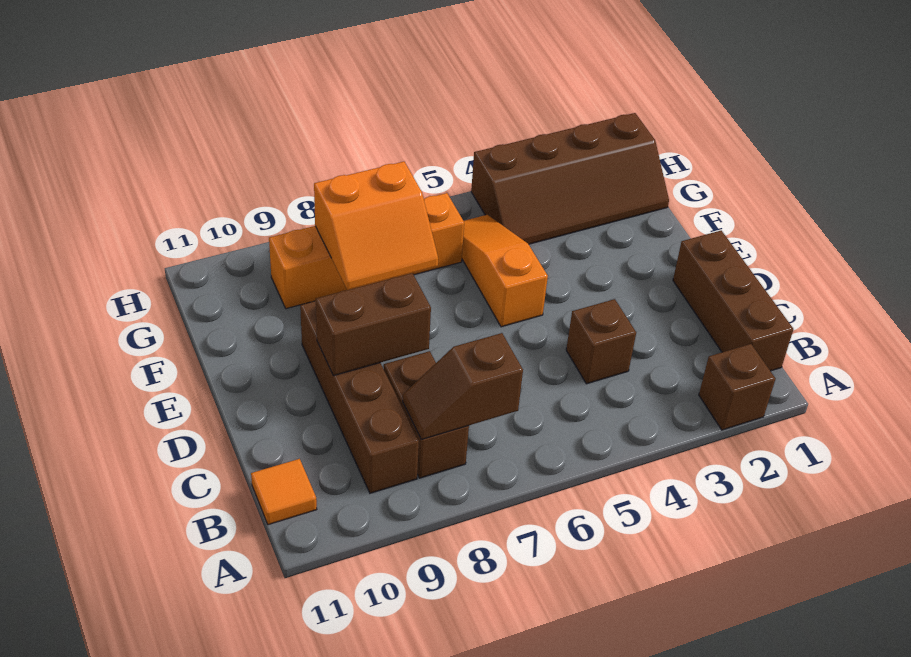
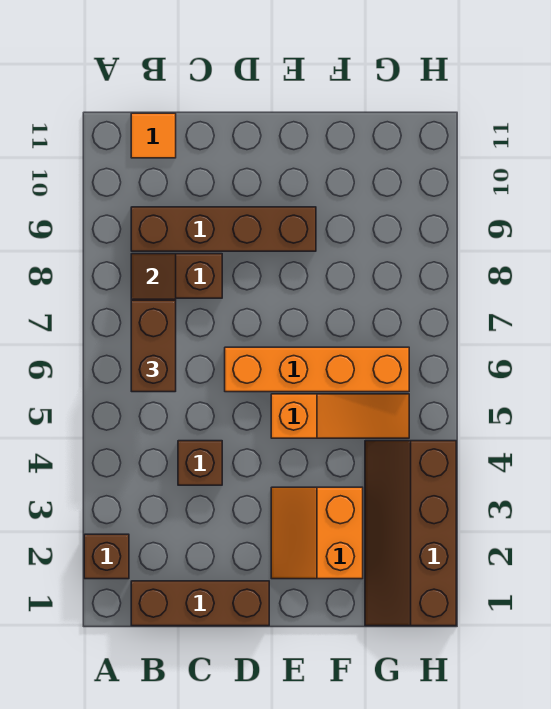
brown 1x2 brick [316,273,431,376] -> brown 1x2 brick moved to [131,300,176,392]
orange 2x2 slope [314,162,438,290] -> orange 2x2 slope moved to [271,487,363,579]
orange 1x4 brick [269,193,464,309] -> orange 1x4 brick turned to [225,347,409,392]

